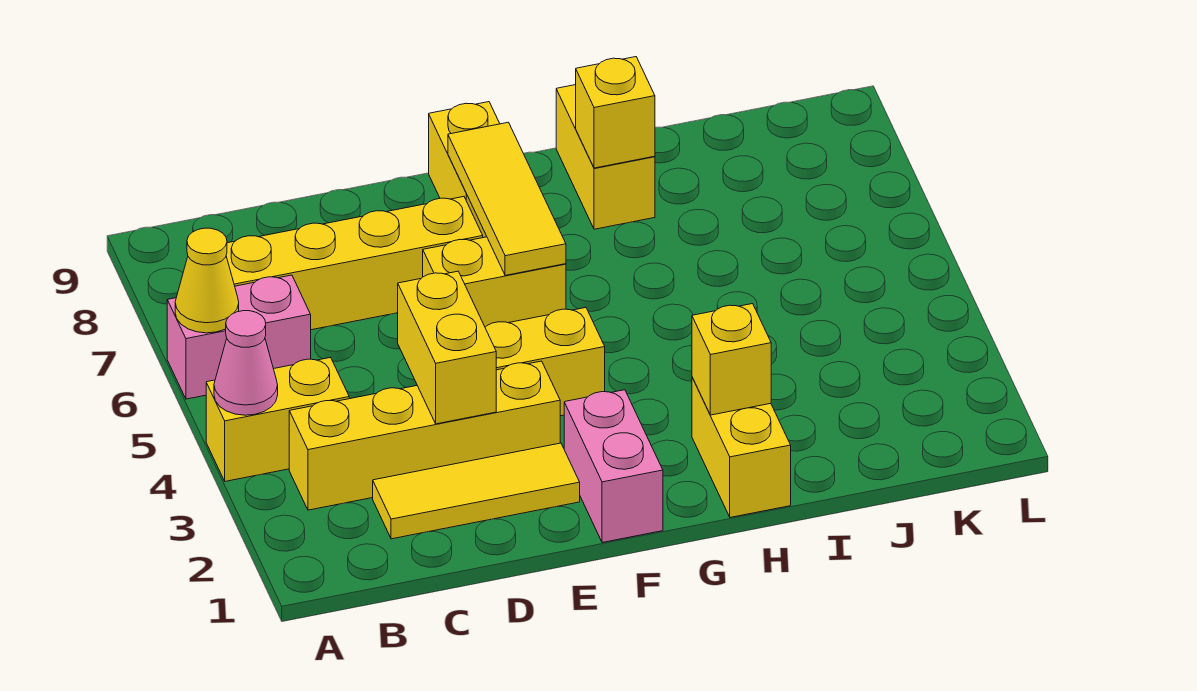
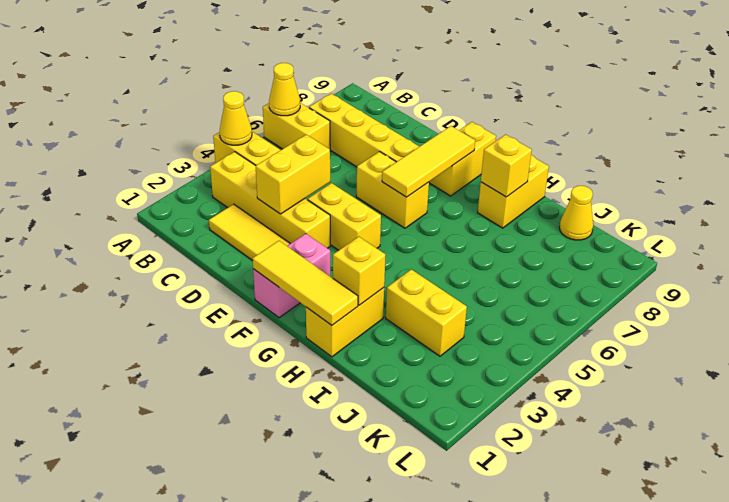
pink 1x1 cone [214,311,278,415] -> yellow 1x1 cone [220,91,252,145]
pink 1x2 brick [167,275,311,399] -> yellow 1x2 brick [263,103,330,149]
none -> yellow 1x3 tile [253,241,358,325]
none -> yellow 1x2 brick [386,269,467,356]
none -> yellow 1x1 cone [559,186,593,240]

